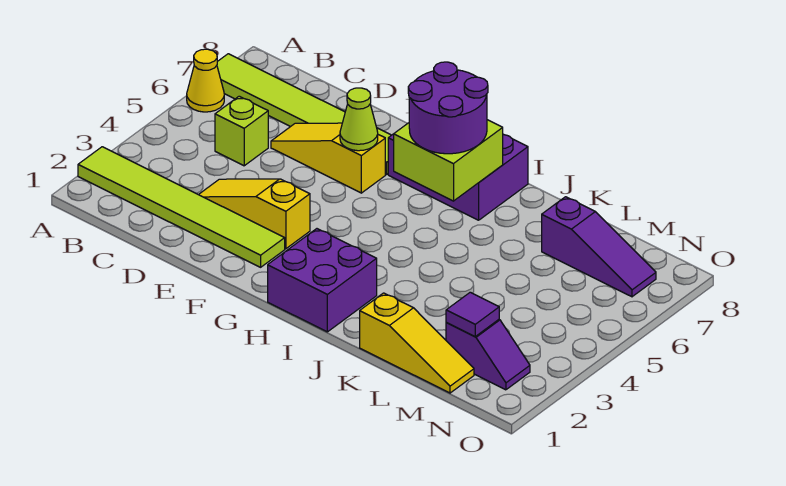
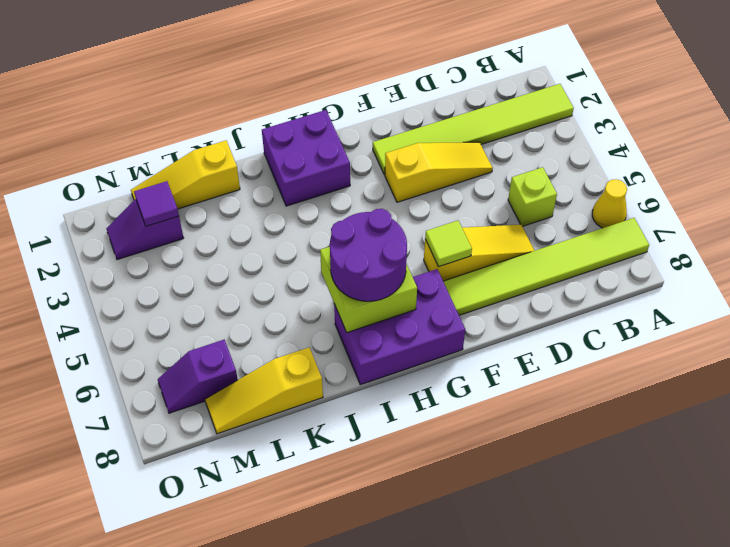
lime 1x1 cone [340,88,378,151] -> lime 1x1 tile [425,221,472,267]
none -> yellow 1x3 slope [205,348,323,434]
purple 1x3 slope [542,197,656,297] -> purple 1x2 slope [158,340,238,413]

